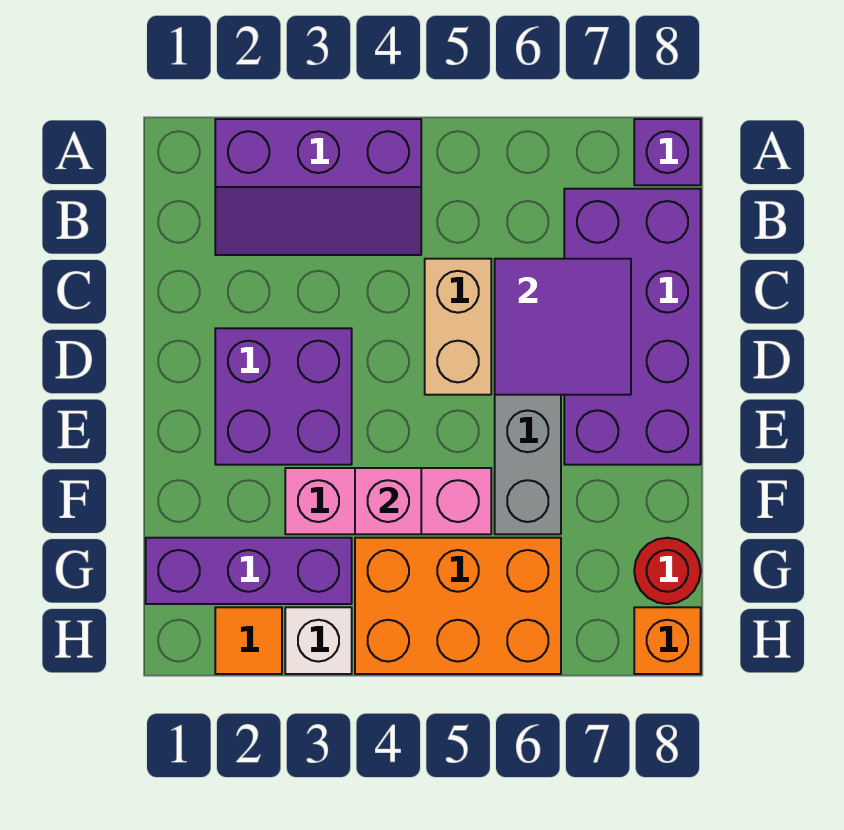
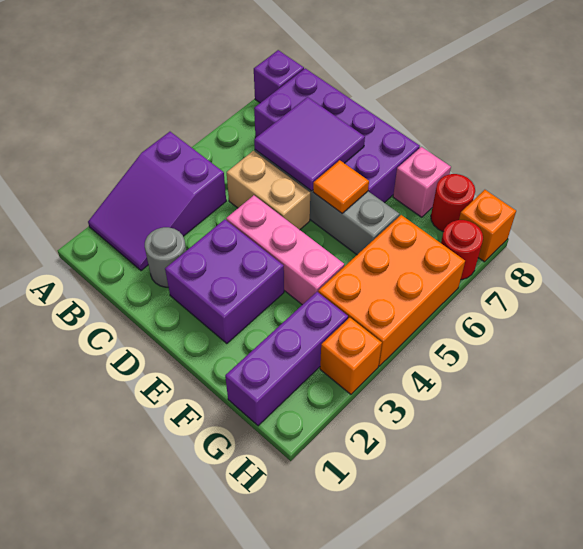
purple 2x3 slope [215,119,421,255] -> purple 2x3 slope turned to [88,132,226,271]
none -> grey 1x1 round brick [145,227,186,287]
pink 1x3 brick [285,468,491,534] -> pink 1x3 brick turned to [226,195,344,305]
pink 1x1 brick [355,468,421,534] -> pink 1x1 brick moved to [393,147,451,217]
orange 1x1 tile [215,607,282,674] -> orange 1x1 tile moved to [313,160,369,213]
white 1x1 brick [285,607,352,674] -> orange 1x1 brick [320,318,382,394]
none -> red 1x1 round brick [441,220,483,280]

